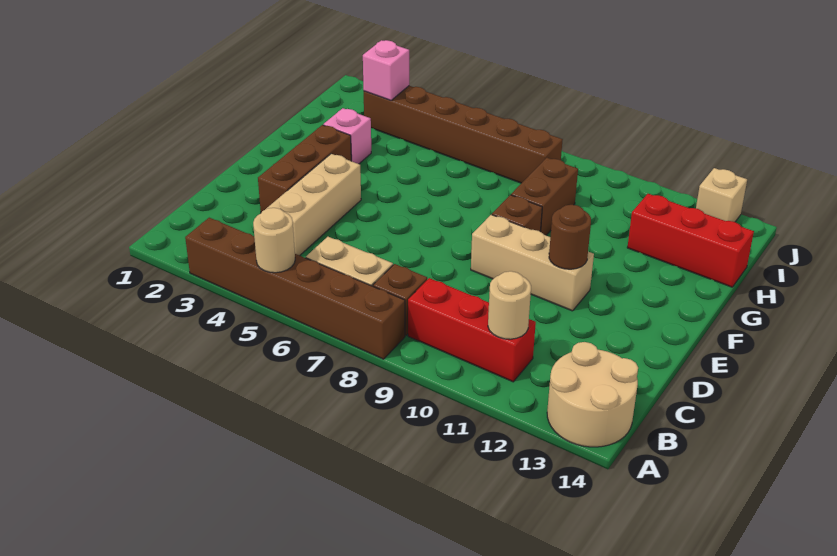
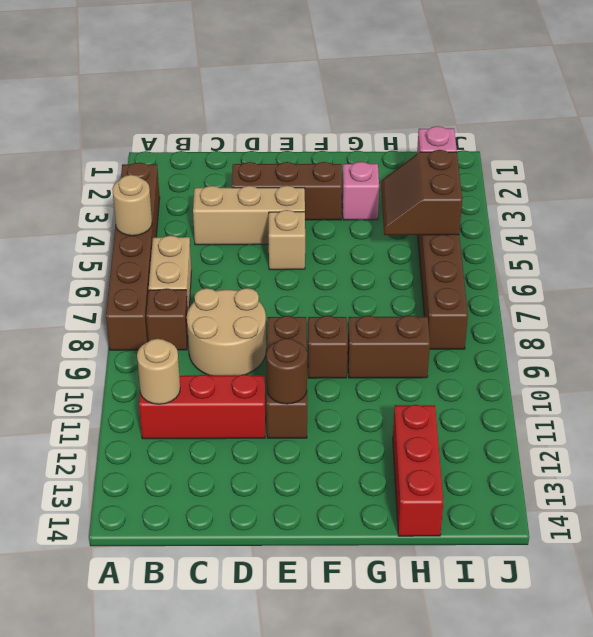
tan 2x2 round brick [547,342,638,447] -> tan 2x2 round brick moved to [187,288,266,375]
red 1x3 brick [408,278,536,382] -> red 1x3 brick turned to [139,374,266,439]
tan 1x3 brick [471,215,594,311] -> brown 1x3 brick [267,316,307,438]
none -> brown 2x2 slope [381,150,462,235]
tan 1x1 brick [696,168,747,222] -> tan 1x1 brick moved to [269,210,305,270]

